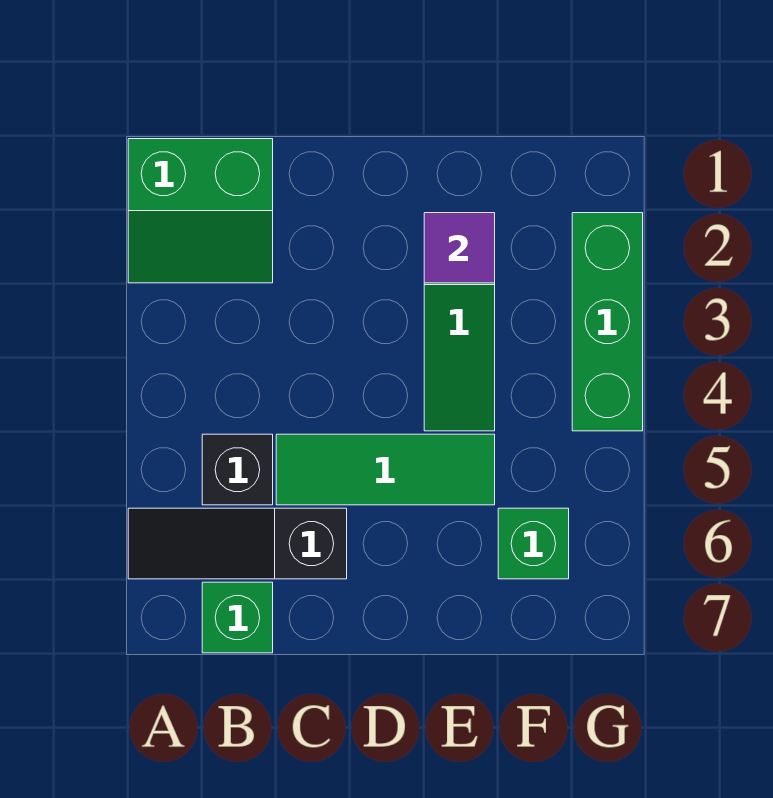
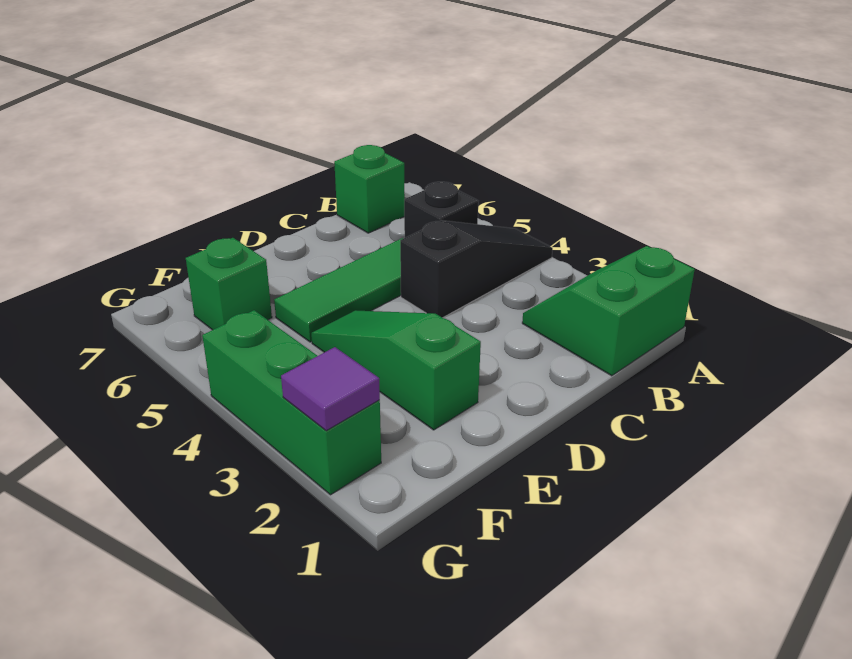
black 1x3 slope [128,508,347,579] -> black 1x3 slope moved to [400,220,553,318]
purple 1x1 tile [424,213,495,283] -> purple 1x1 tile moved to [281,347,380,431]

